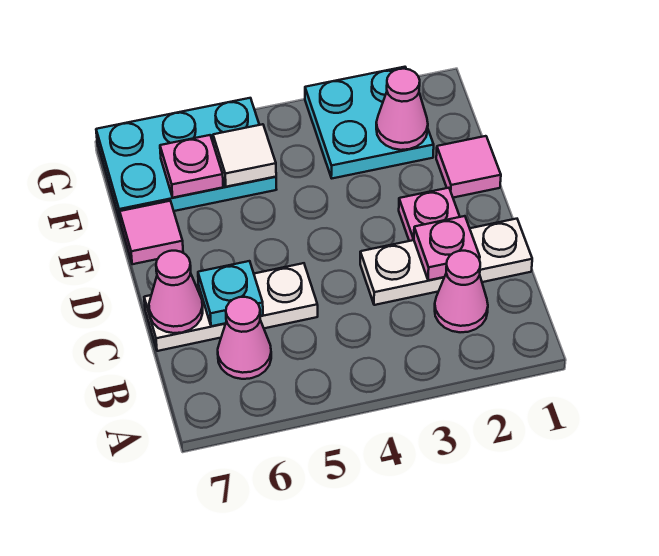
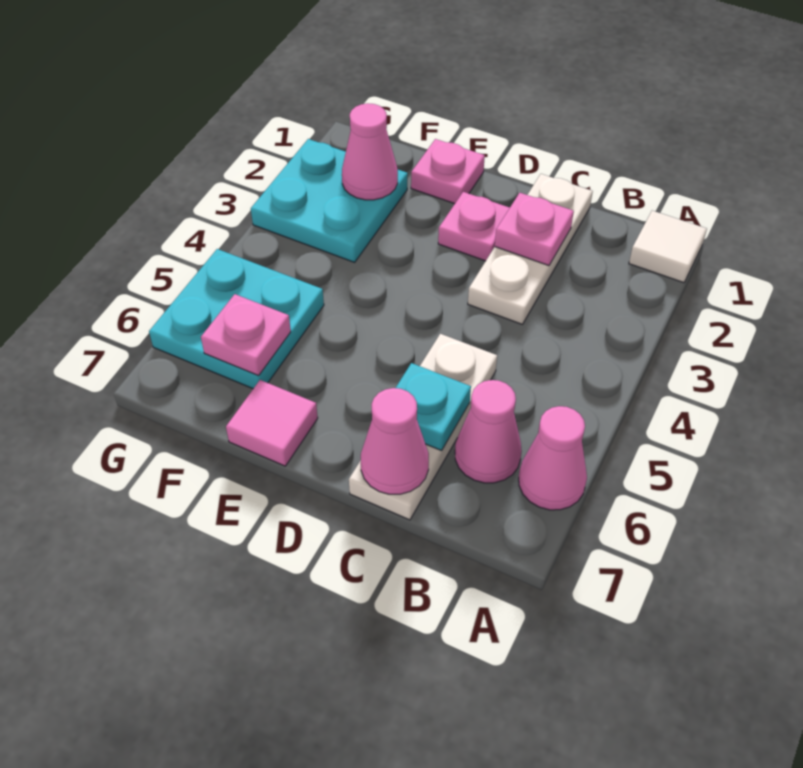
pink 1x1 cone [435,251,488,332] -> pink 1x1 cone moved to [519,406,587,510]
pink 1x1 tile [436,136,501,198] -> pink 1x1 plate [411,139,485,204]
cyan 2x3 plate [96,98,277,220] -> cyan 2x2 plate [149,249,324,389]
white 1x1 tile [213,124,276,187] -> white 1x1 tile moved to [629,211,707,283]

